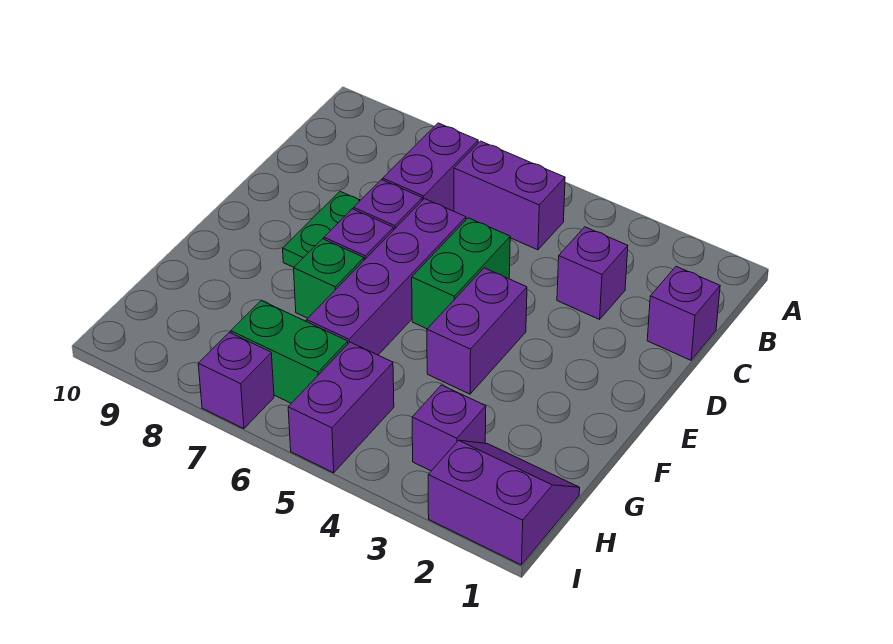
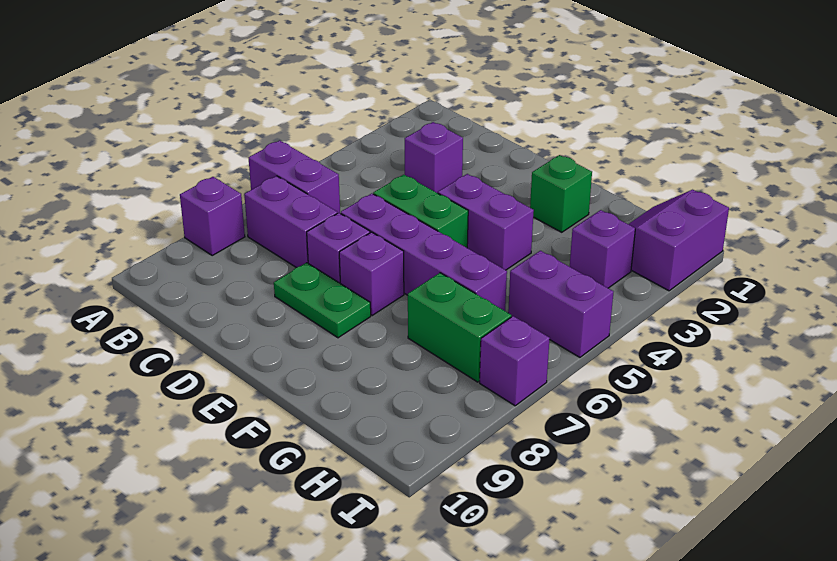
purple 1x2 brick [454,141,565,250] -> purple 1x2 brick turned to [249,140,340,213]
purple 1x1 brick [647,267,720,360] -> purple 1x1 brick moved to [180,177,245,255]
green 1x1 brick [294,239,364,318] -> green 1x1 brick moved to [530,155,592,232]
green 1x2 brick [231,300,348,403] -> green 1x2 brick turned to [408,273,511,382]

